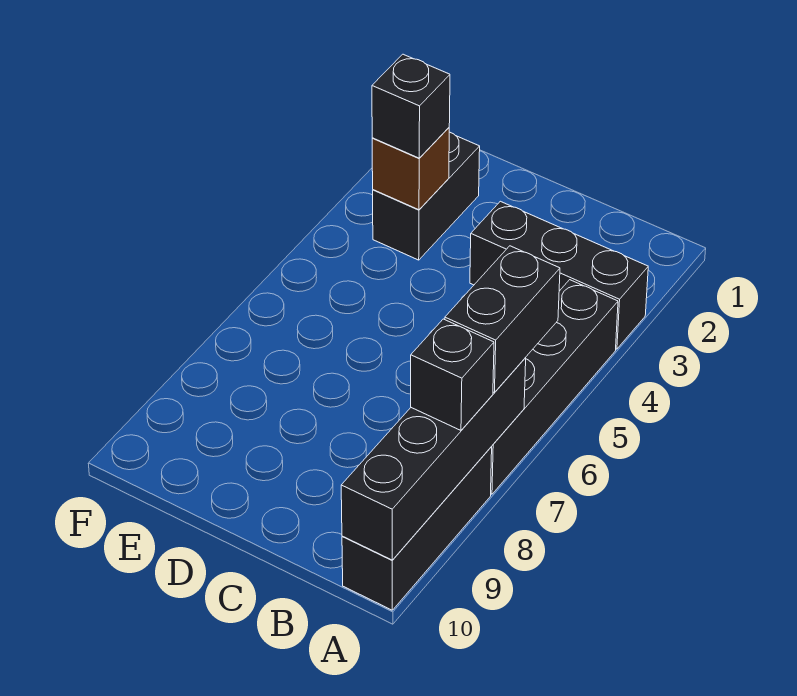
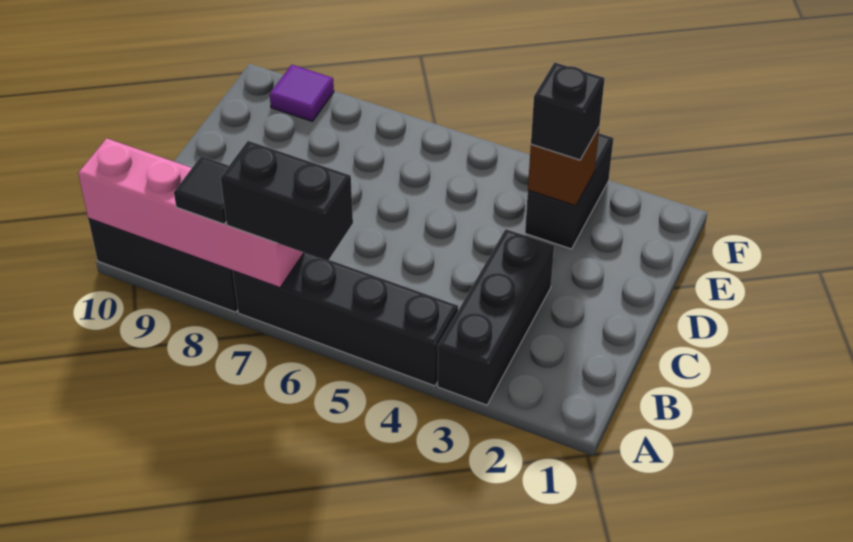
black 1x4 brick [341,358,526,560] -> pink 1x4 brick [78,138,304,288]
black 1x1 brick [411,319,494,430] -> black 1x1 tile [174,156,229,224]
black 1x2 brick [373,132,480,260] -> black 1x2 brick turned to [525,133,613,249]
none -> purple 1x1 tile [270,65,334,121]

